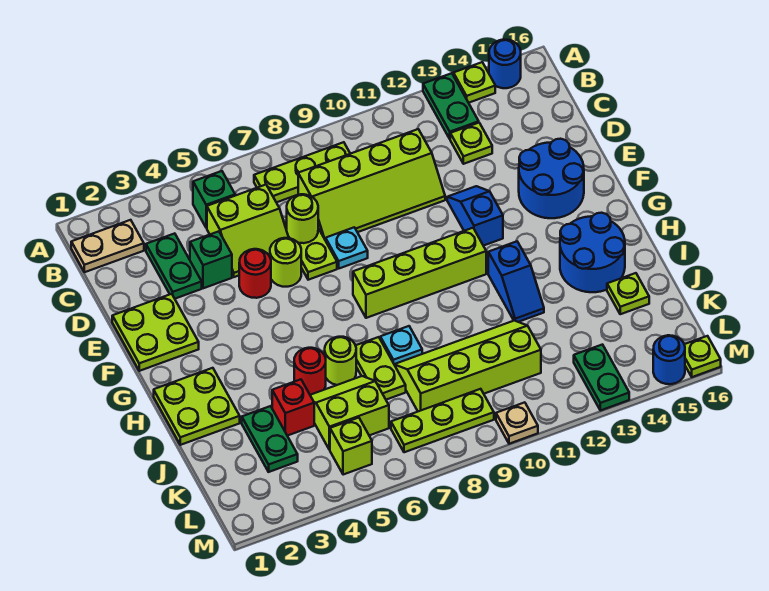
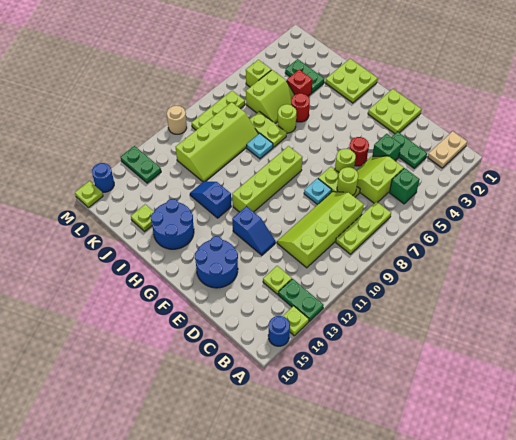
tan 1x1 plate [496,402,538,444] -> tan 1x1 round brick [167,106,187,134]

